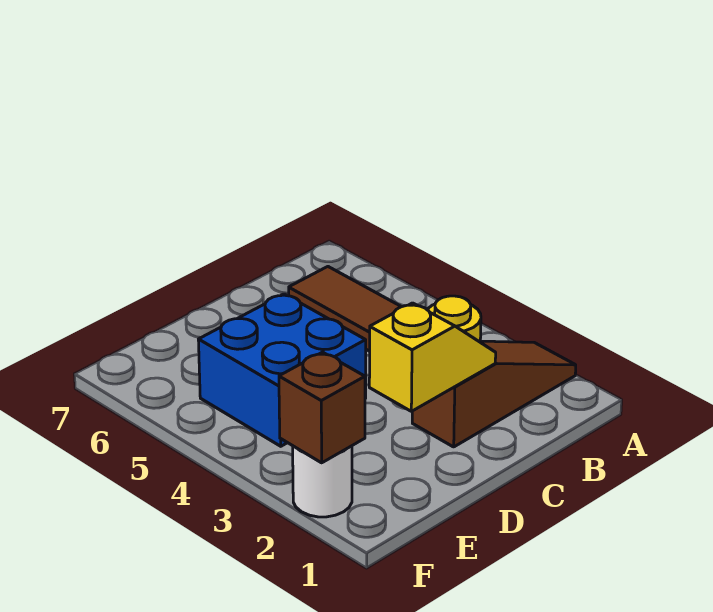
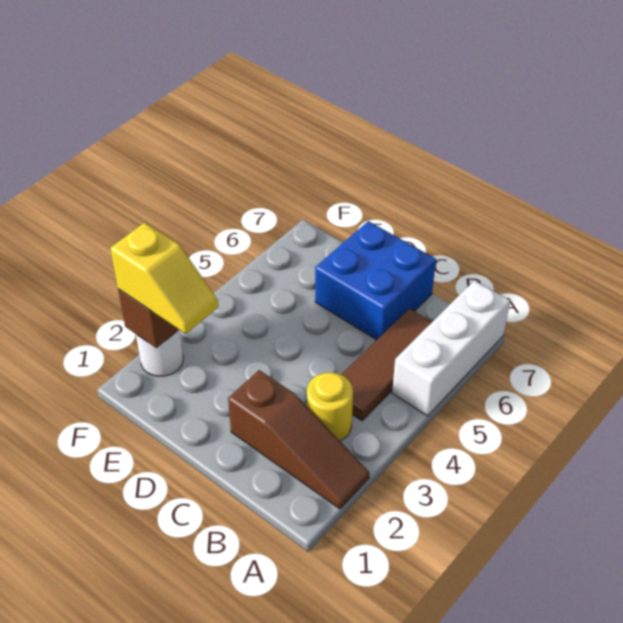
none -> white 1x3 brick [392,280,510,416]
yellow 1x2 slope [369,303,496,411] -> yellow 1x2 slope moved to [110,223,218,334]
blue 2x2 brick [198,294,366,446] -> blue 2x2 brick moved to [315,221,436,340]

